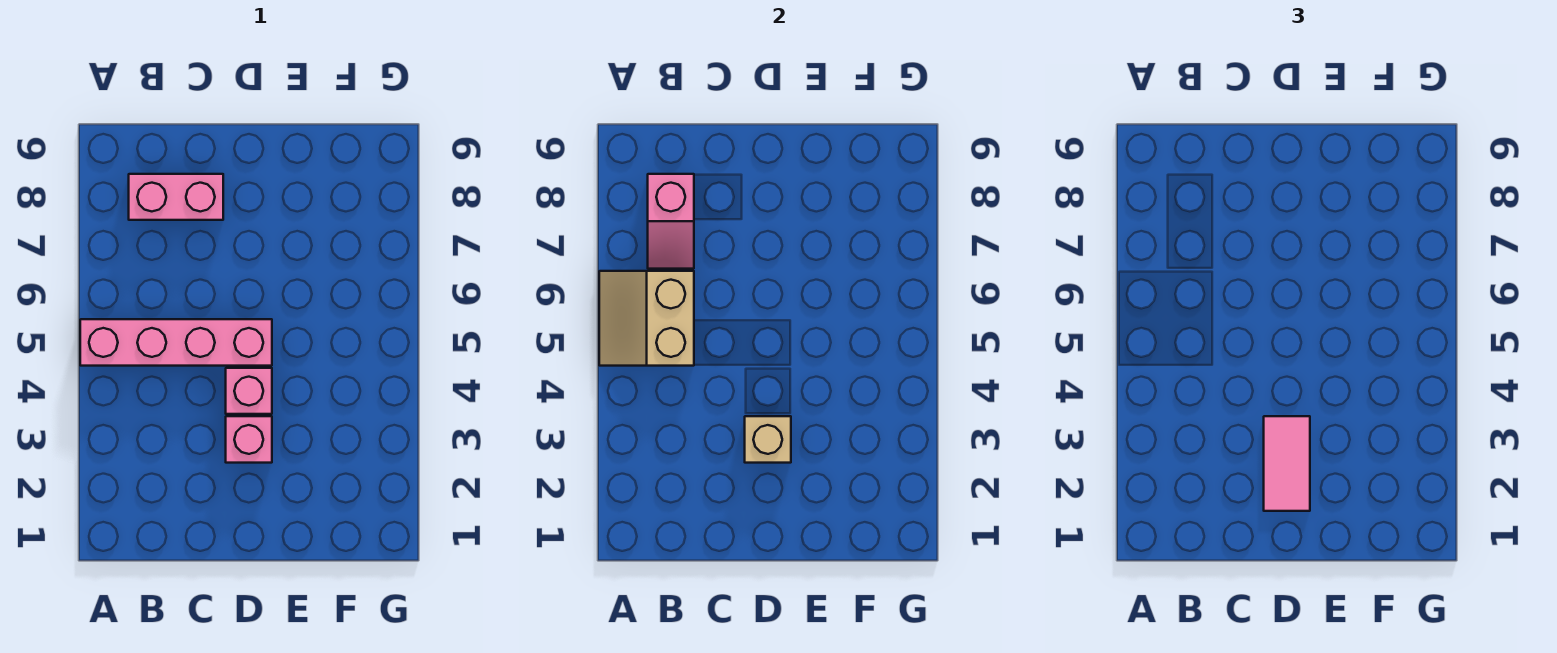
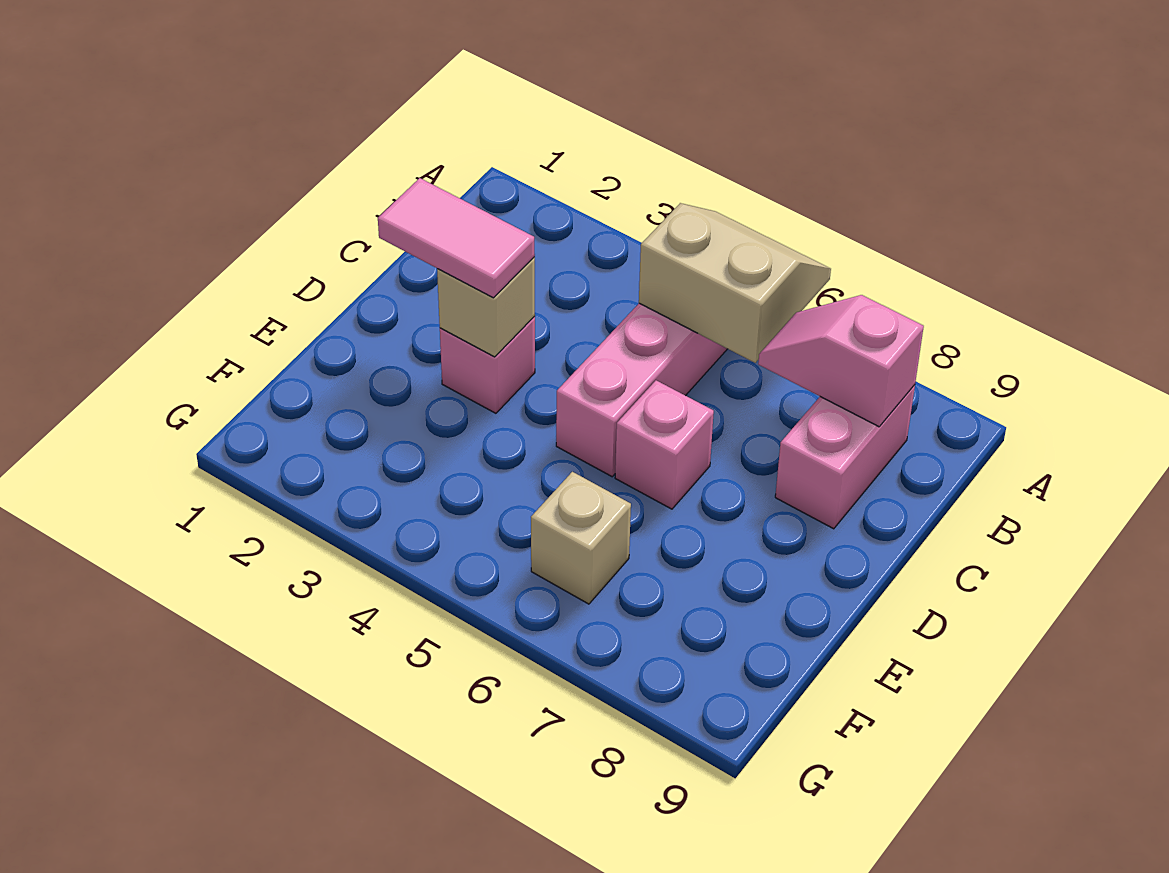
pink 1x1 brick [226,368,272,414] -> pink 1x1 brick moved to [615,380,714,509]
none -> tan 1x1 brick [531,472,631,604]

